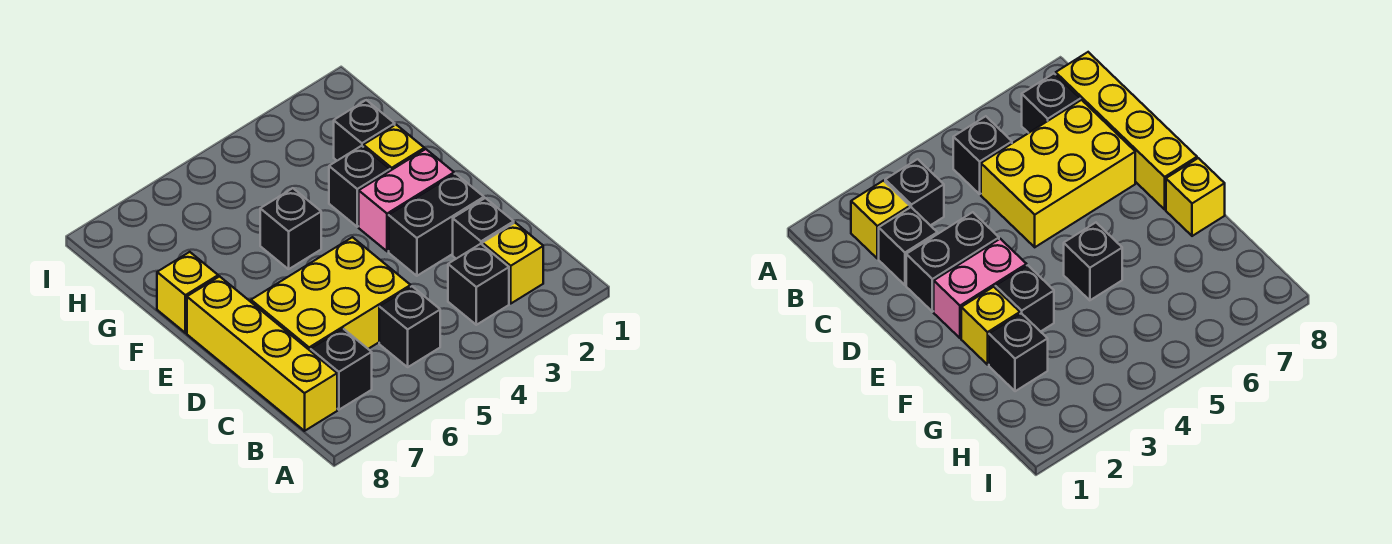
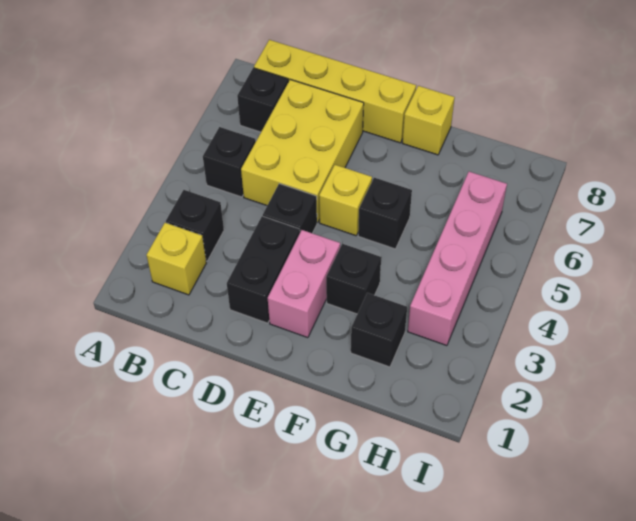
black 1x1 brick [453,198,514,259] -> black 1x1 brick moved to [263,184,317,233]
yellow 1x1 brick [363,125,424,171] -> yellow 1x1 brick moved to [319,165,372,236]
none -> pink 1x4 brick [408,172,507,346]

